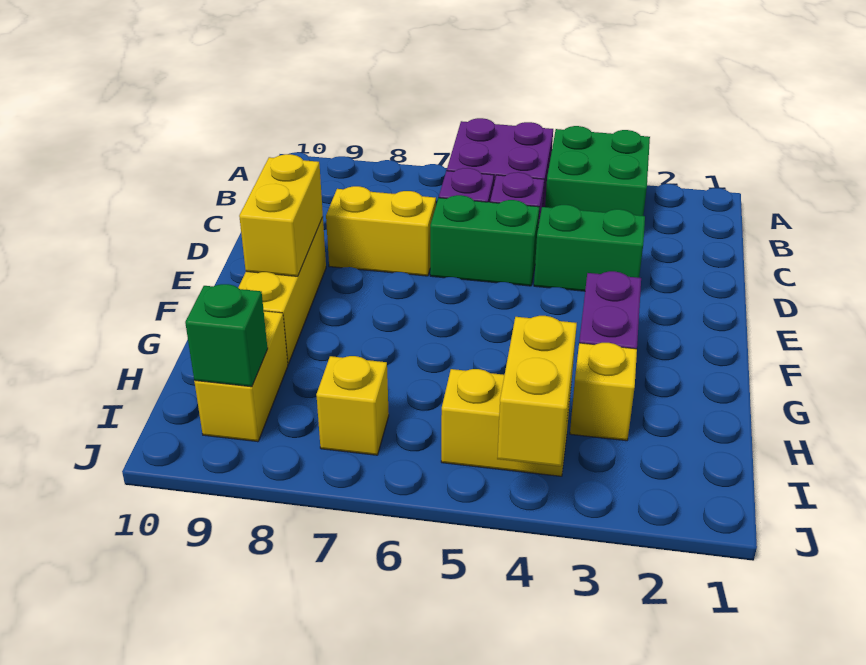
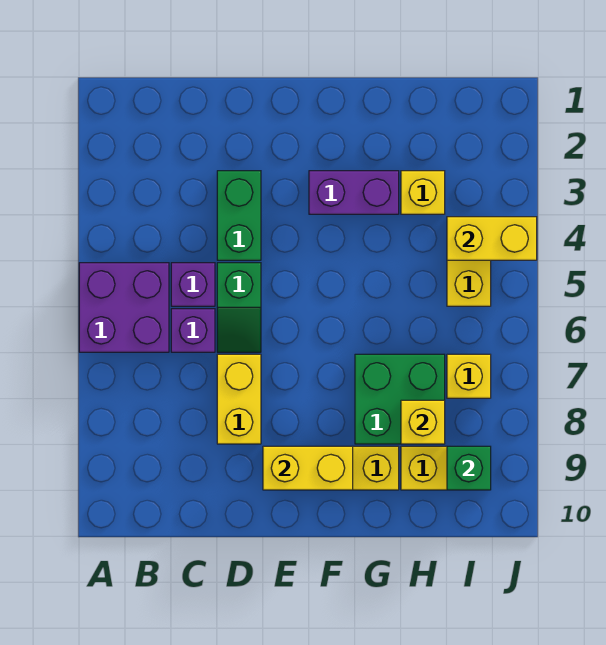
green 2x2 brick [545,126,650,216] -> green 2x2 brick moved to [355,354,445,444]
green 1x2 brick [430,195,539,286] -> green 1x2 slope [217,263,261,352]
none -> yellow 1x1 brick [401,400,445,444]

